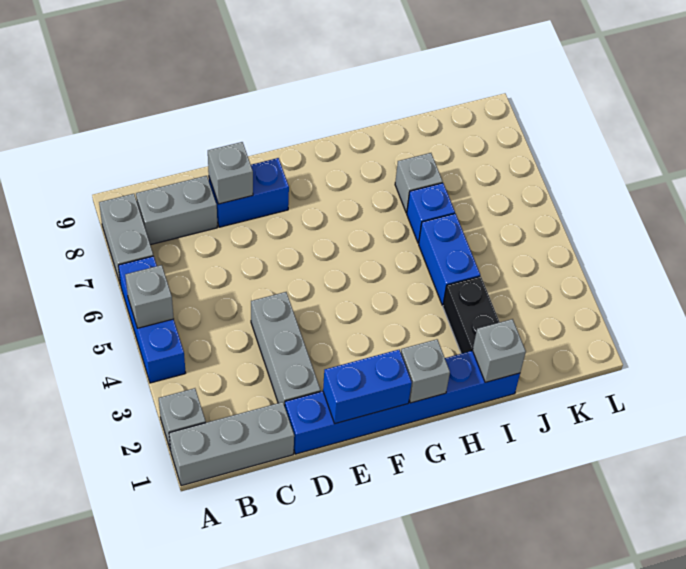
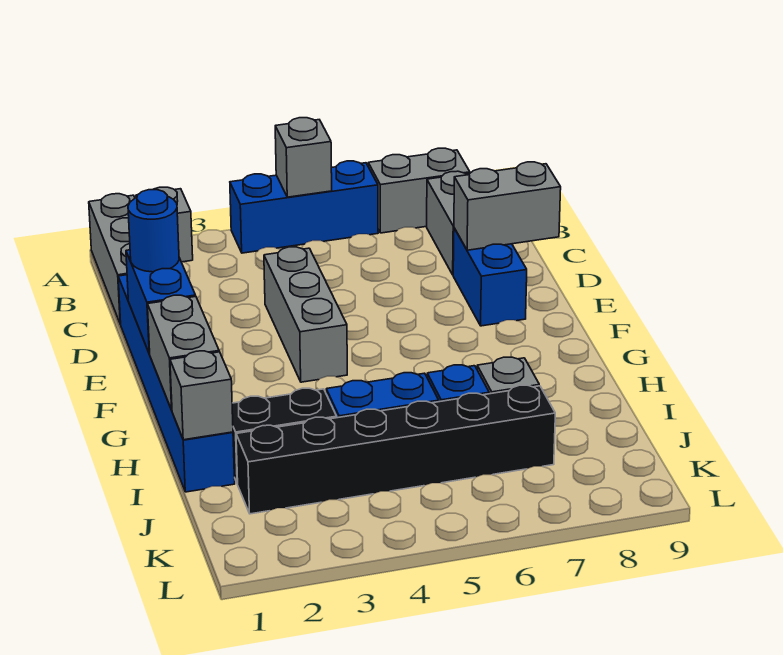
grey 1x3 brick [251,292,321,406] -> grey 1x3 brick turned to [264,247,347,382]
grey 1x1 brick [208,142,253,204] -> grey 1x2 brick [454,162,561,250]
none -> blue 1x1 round brick [128,190,179,272]
grey 1x1 brick [401,339,450,403] -> grey 1x2 brick [147,295,219,410]
none -> black 1x6 brick [236,385,555,514]

